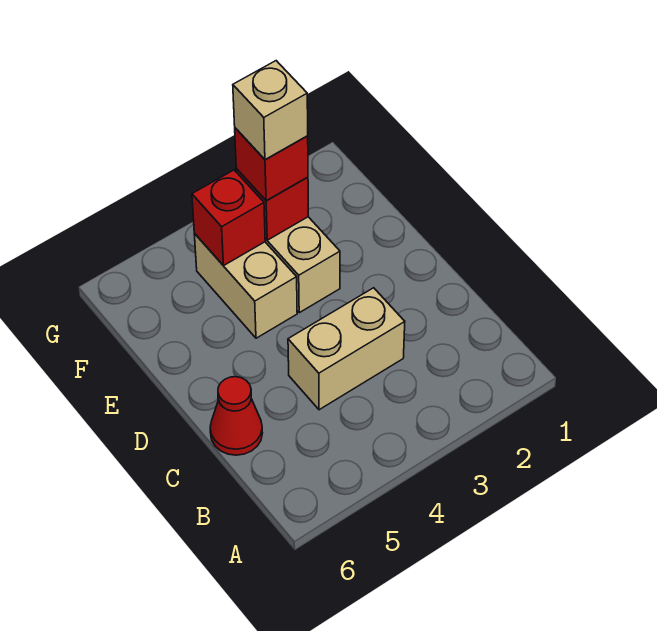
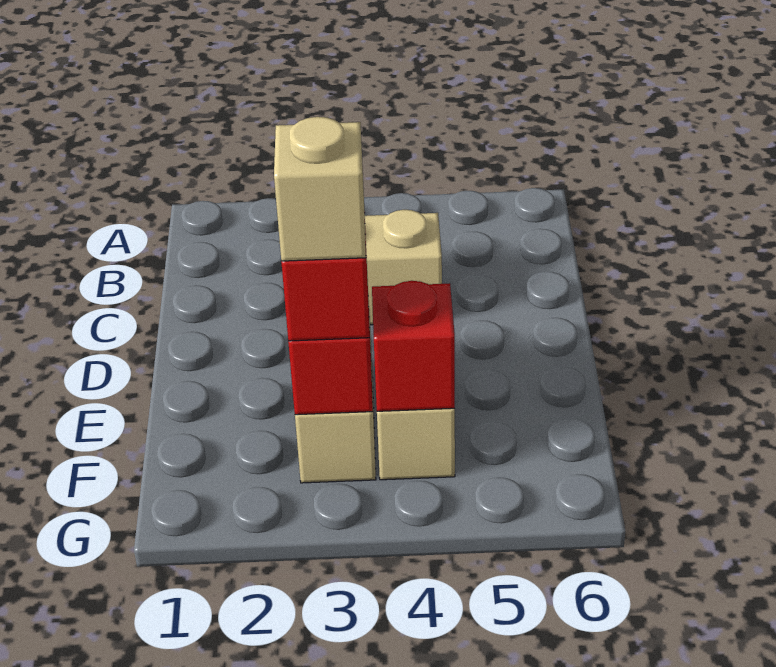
red 1x1 cone [210,377,262,455] -> none

